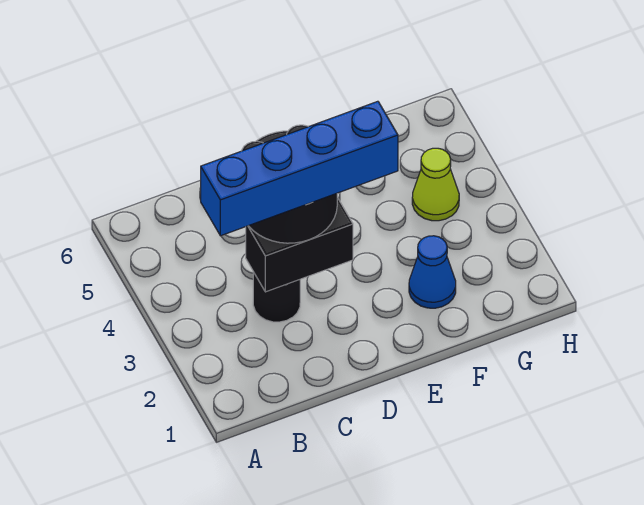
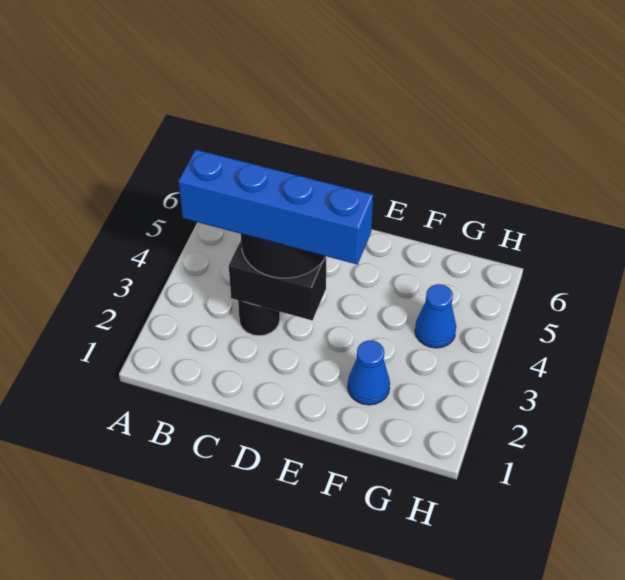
lime 1x1 cone [412,148,459,221] -> blue 1x1 cone [415,284,456,348]

